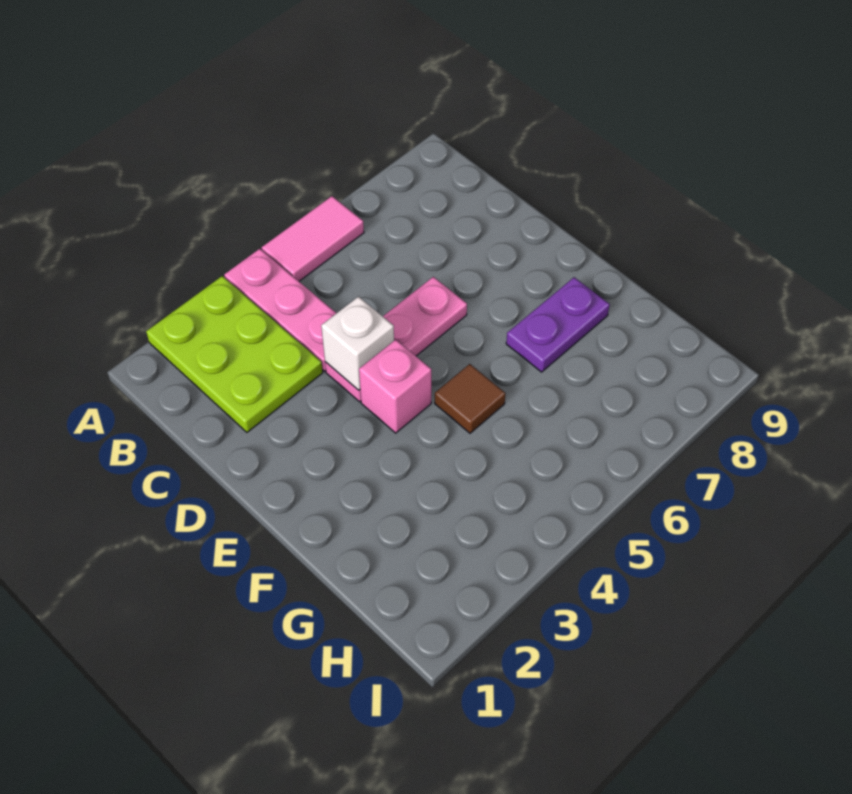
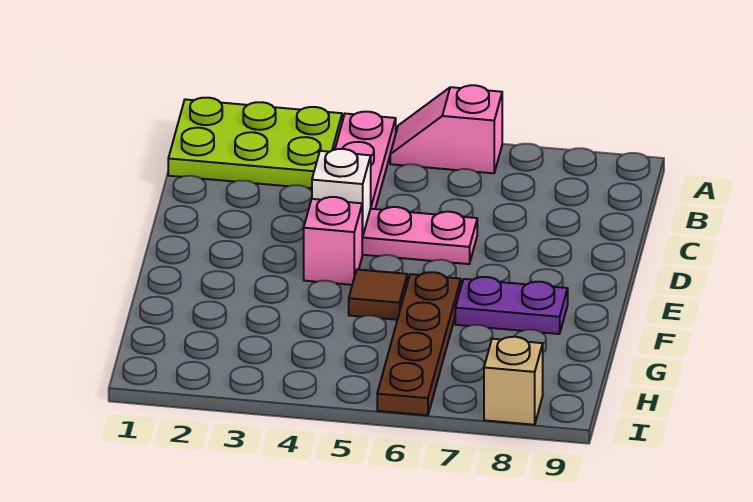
lime 2x3 plate [146,276,323,432] -> lime 2x3 plate turned to [168,98,342,188]
pink 1x2 tile [262,196,364,281] -> pink 1x2 slope [390,85,502,173]
none -> brown 1x4 plate [377,272,461,415]
none -> tan 1x1 brick [484,337,543,425]

